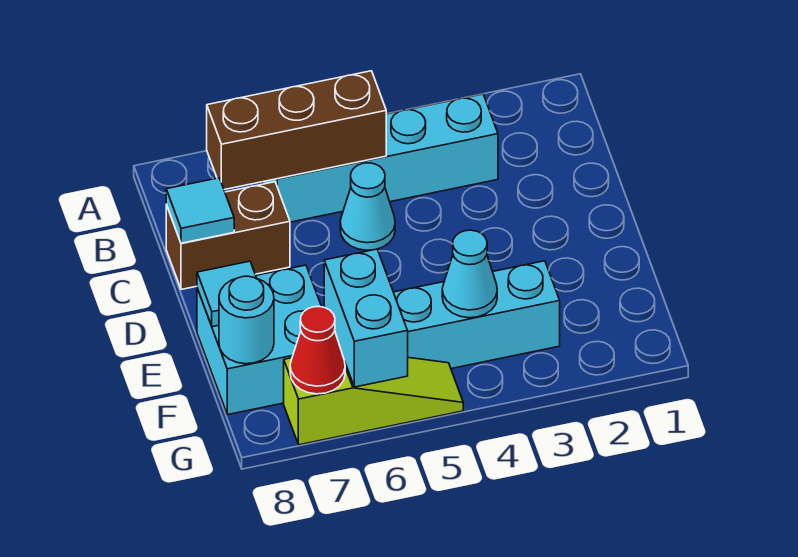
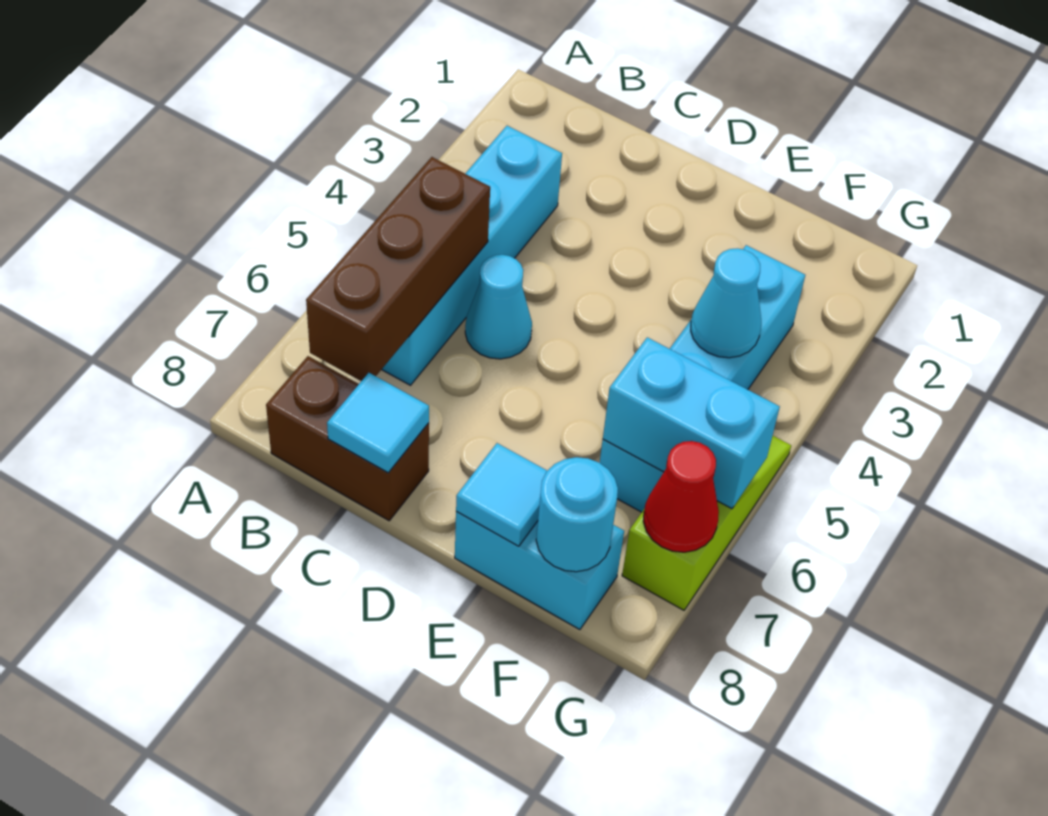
brown 1x2 brick [166,182,290,290] -> brown 1x2 brick turned to [266,356,429,521]
cyan 2x2 brick [197,265,321,415] -> cyan 1x2 brick [455,511,624,630]

